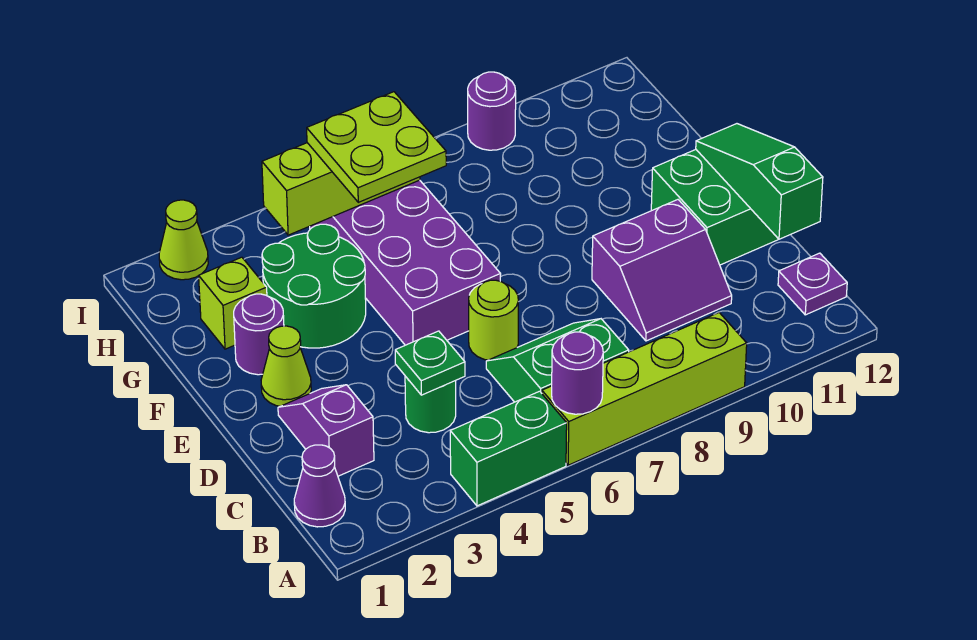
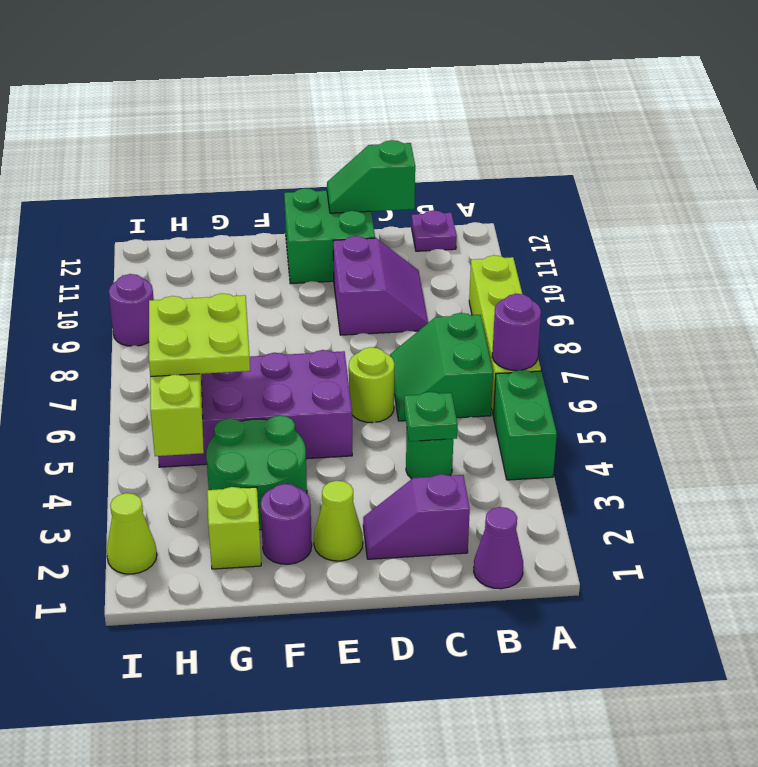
green 1x3 slope [696,124,823,239] -> green 1x2 slope [327,140,415,213]

